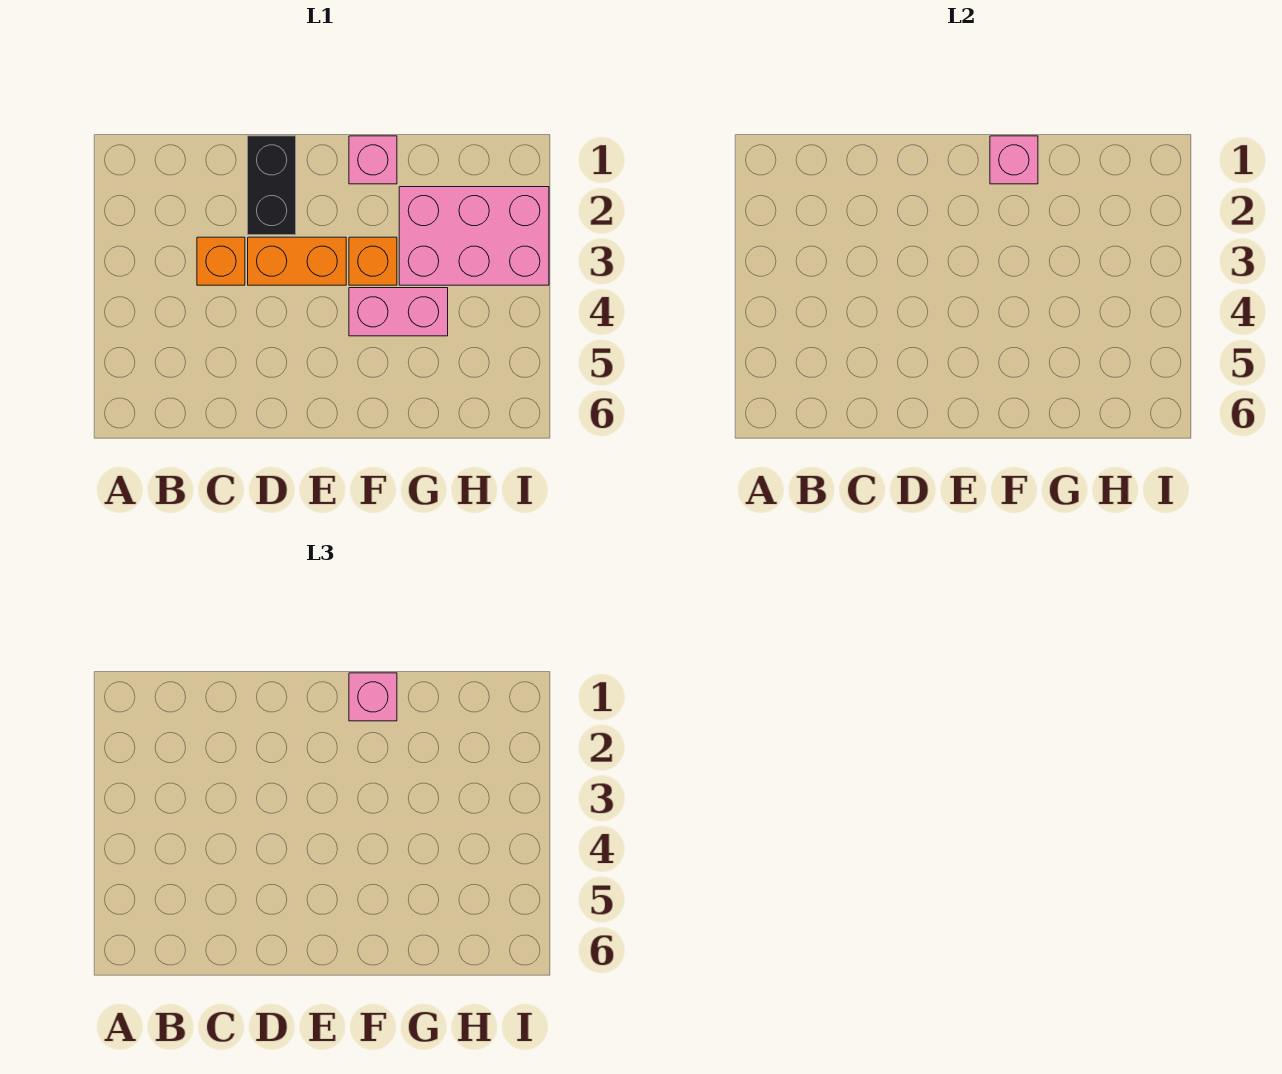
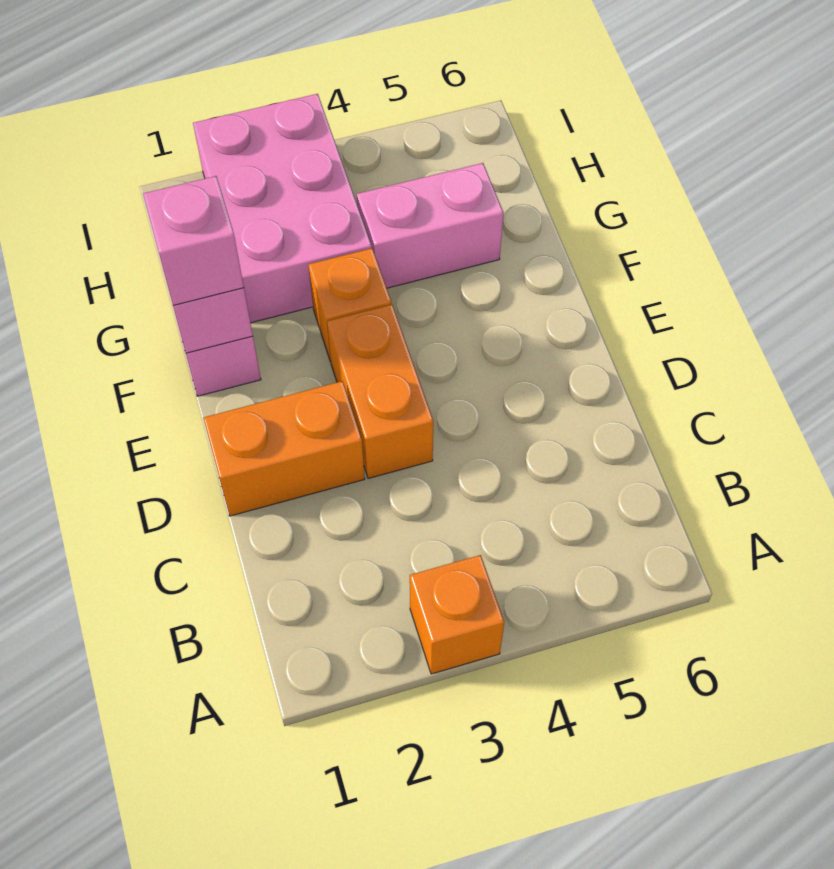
orange 1x1 brick [197,237,245,285] -> orange 1x1 brick moved to [410,555,504,674]
black 1x2 brick [248,136,296,235] -> orange 1x2 brick [203,381,365,516]
pink 1x2 brick [349,288,448,336] -> pink 1x2 brick turned to [357,163,503,288]

